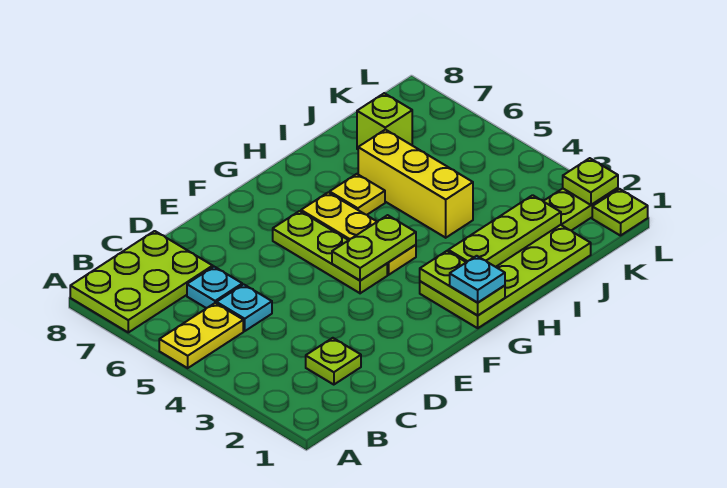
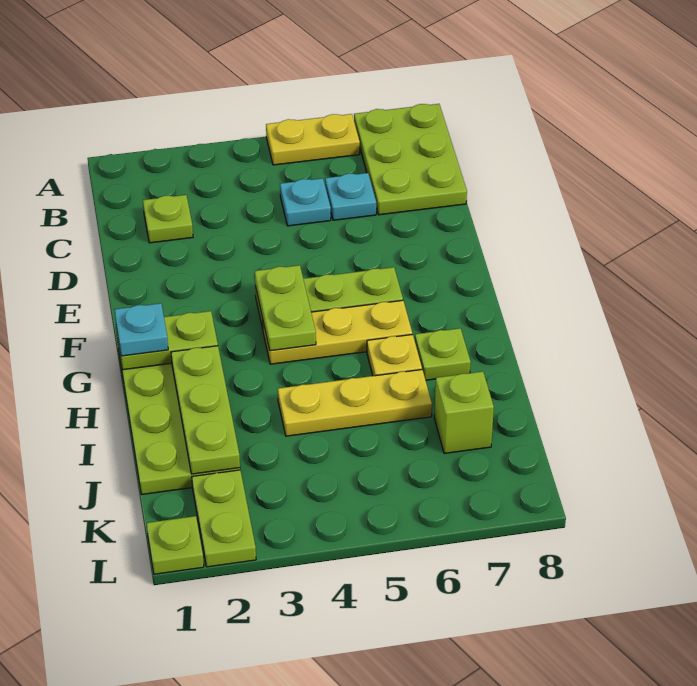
yellow 1x2 plate [159,303,243,368] -> yellow 1x2 plate turned to [266,114,360,165]
yellow 1x3 brick [358,130,473,238] -> yellow 1x3 plate [278,370,432,436]
lime 1x1 plate [563,158,618,205] -> lime 1x1 plate moved to [415,328,471,380]

